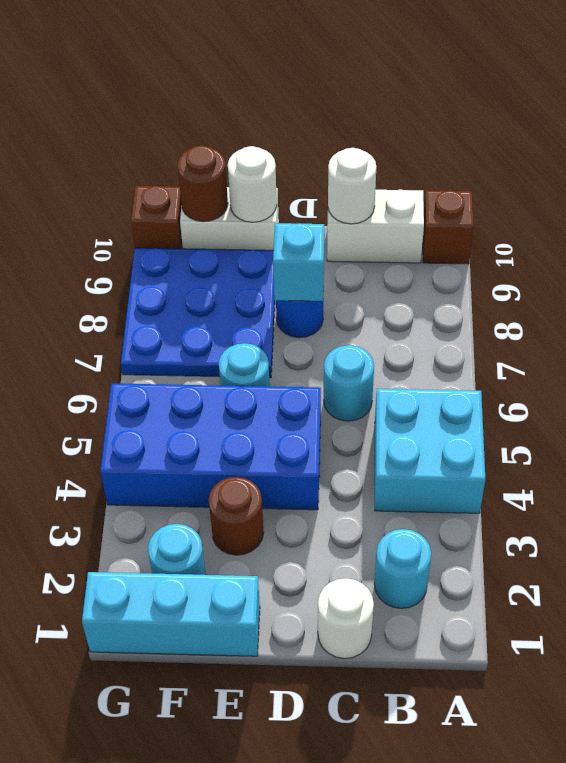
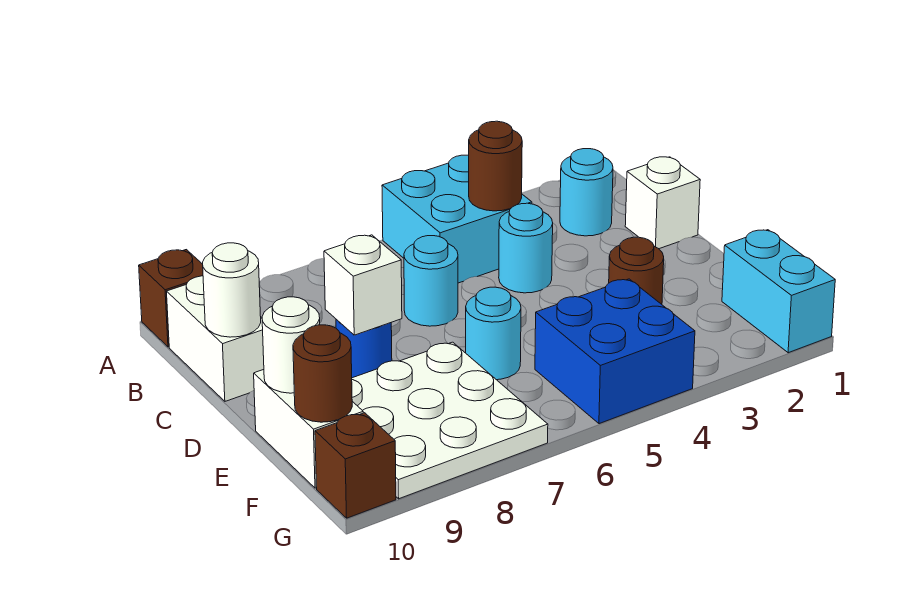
none -> brown 1x1 round brick [469,121,522,211]
white 1x1 round brick [318,578,374,659] -> white 1x1 brick [625,157,700,249]
blue 2x4 brick [100,383,321,510] -> blue 2x2 brick [535,279,695,424]
cyan 1x1 brick [273,223,324,301] -> white 1x1 brick [324,235,402,335]
cyan 1x3 brick [82,572,260,656] -> cyan 1x2 brick [722,230,835,353]
blue 3x3 plate [121,248,275,378] -> white 3x3 plate [352,342,548,499]
cyan 1x1 round brick [148,524,206,575] -> cyan 1x1 round brick moved to [499,203,553,293]

